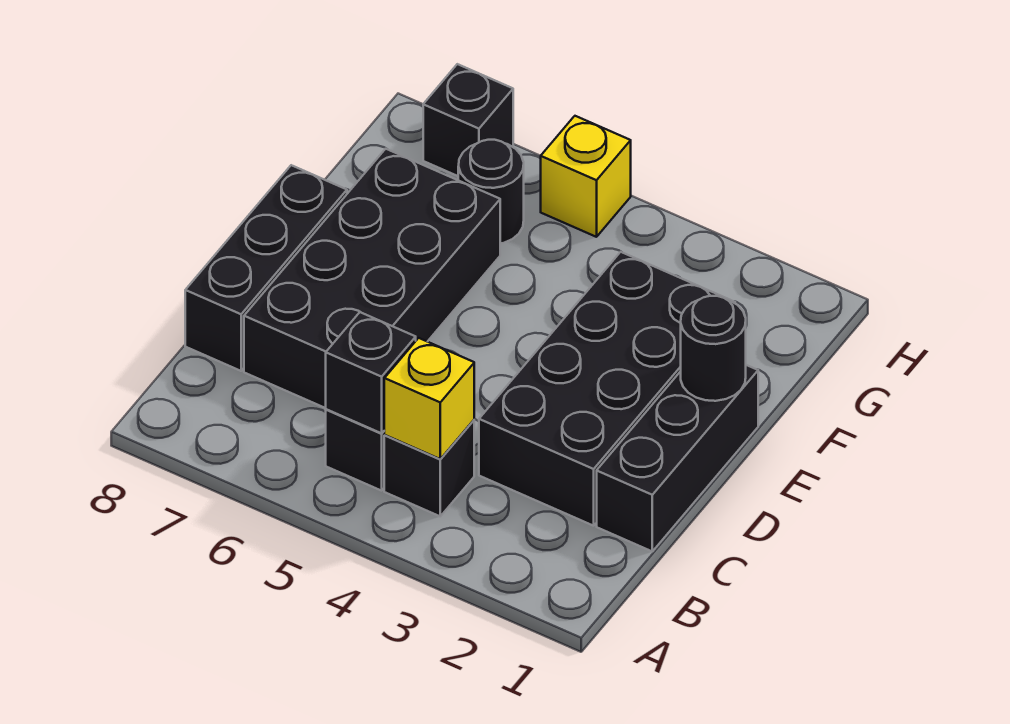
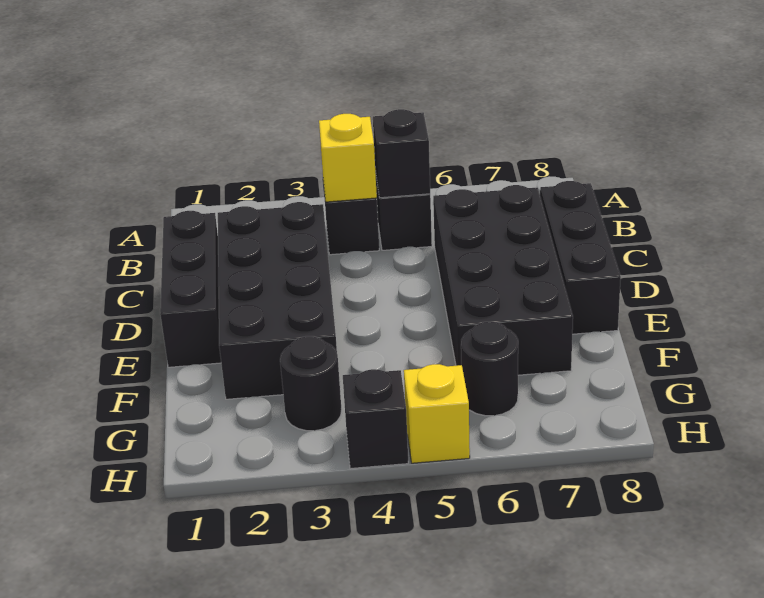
black 1x1 round brick [681,296,746,401] -> black 1x1 round brick moved to [280,336,342,431]
black 1x1 brick [423,64,513,176] -> black 1x1 brick moved to [343,369,408,469]

